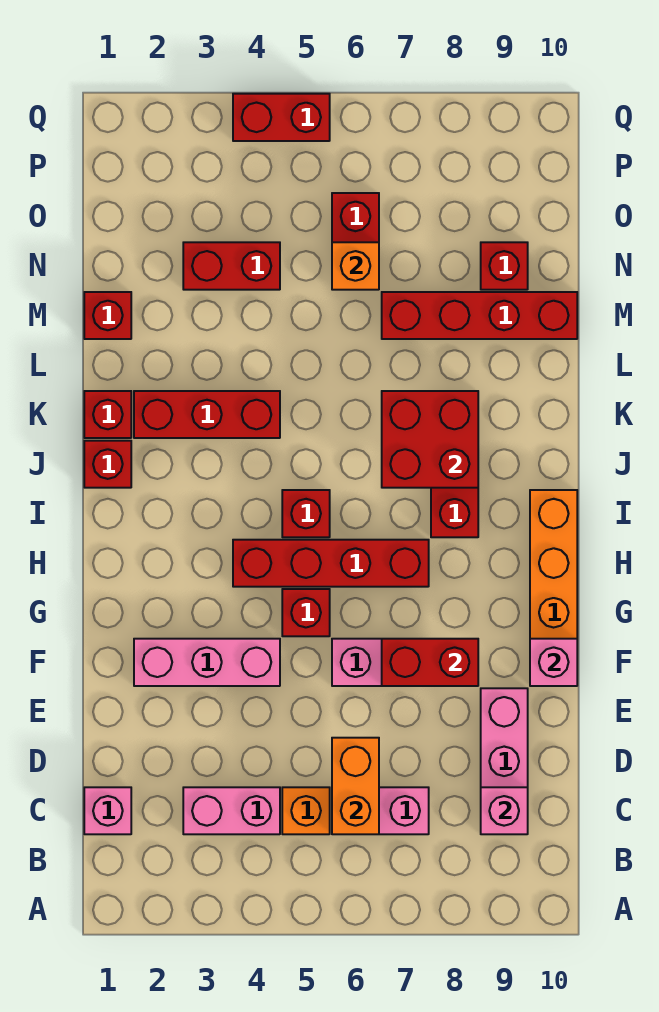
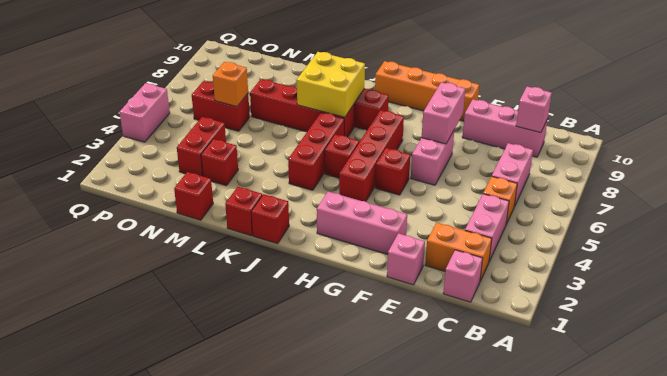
orange 1x2 brick [332,738,379,834] -> orange 1x2 brick moved to [425,223,492,281]
pink 1x3 brick [134,639,280,686] -> pink 1x3 brick turned to [317,192,407,254]
red 1x2 brick [382,639,478,686] -> pink 1x2 brick [422,82,465,144]
pink 1x1 brick [530,639,577,686] -> pink 1x1 brick moved to [387,233,425,285]
red 2x2 brick [382,391,478,488] -> yellow 2x2 brick [297,52,365,117]
red 1x3 brick [134,391,280,438] -> red 1x3 brick moved to [288,112,344,190]
red 1x4 brick [382,292,577,339] -> red 1x4 brick turned to [250,79,354,137]
red 1x1 brick [481,242,528,290] -> red 1x1 brick moved to [201,139,238,186]
red 1x2 brick [233,94,330,141] -> pink 1x2 brick [119,83,170,142]

